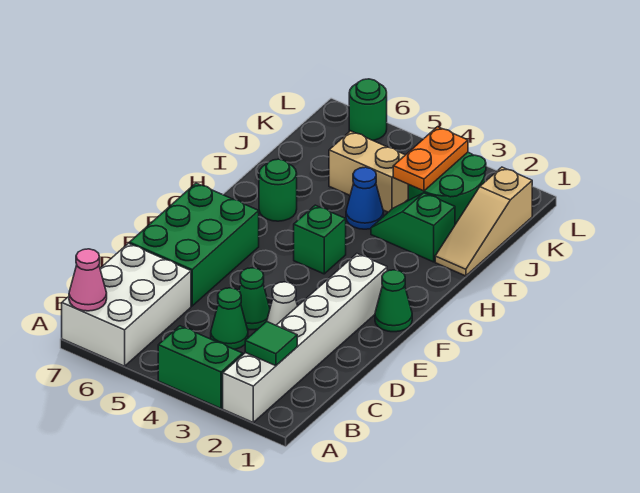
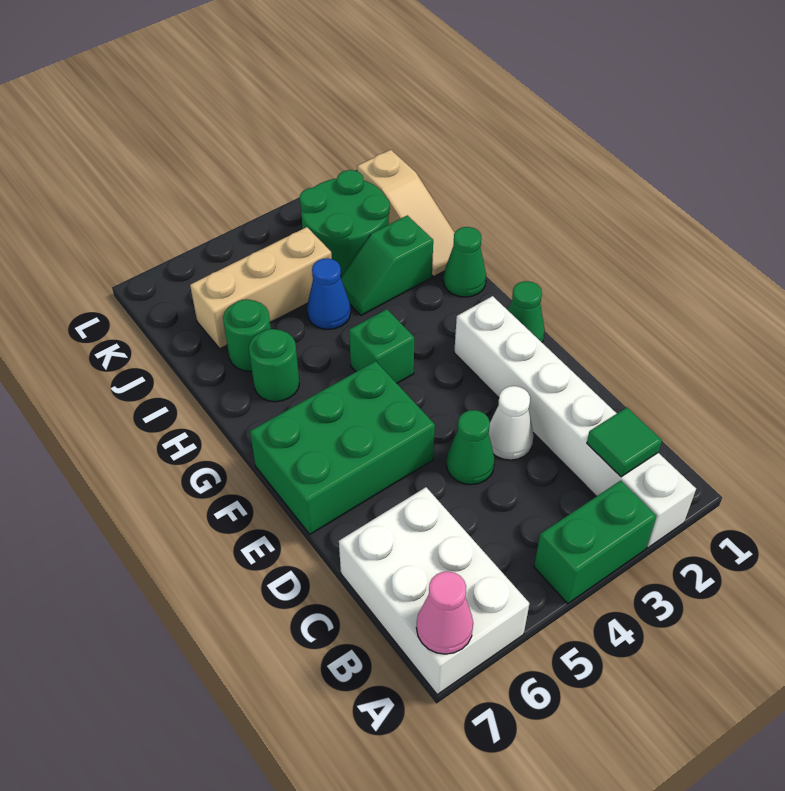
green 1x1 cone [211,288,248,349] -> green 1x1 cone moved to [443,227,486,297]
green 2x3 brick [129,183,259,306] -> green 2x3 brick turned to [250,361,435,534]
orange 1x2 plate [393,127,468,191] -> none
tan 1x2 brick [329,131,408,212] -> tan 1x3 brick [190,227,332,349]
green 1x1 round brick [349,79,387,140] -> green 1x1 round brick moved to [223,299,271,371]

